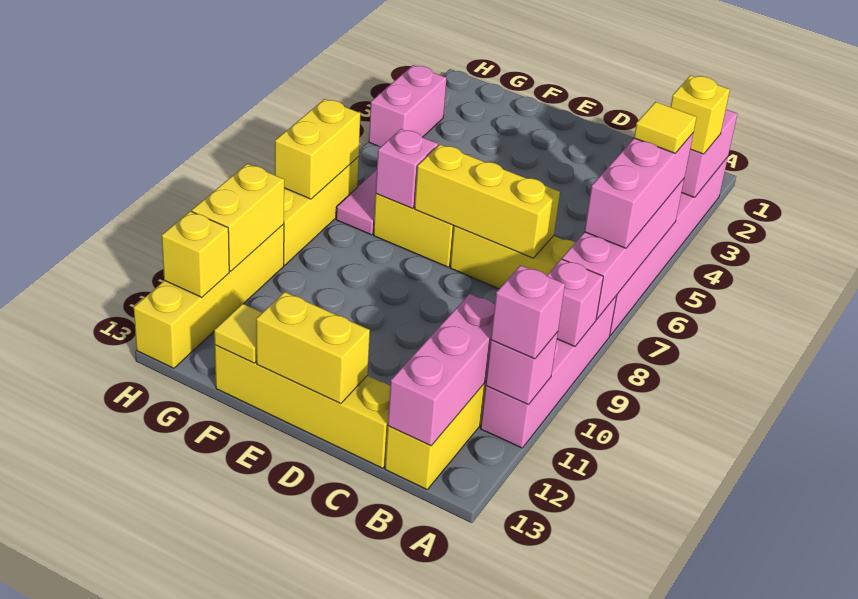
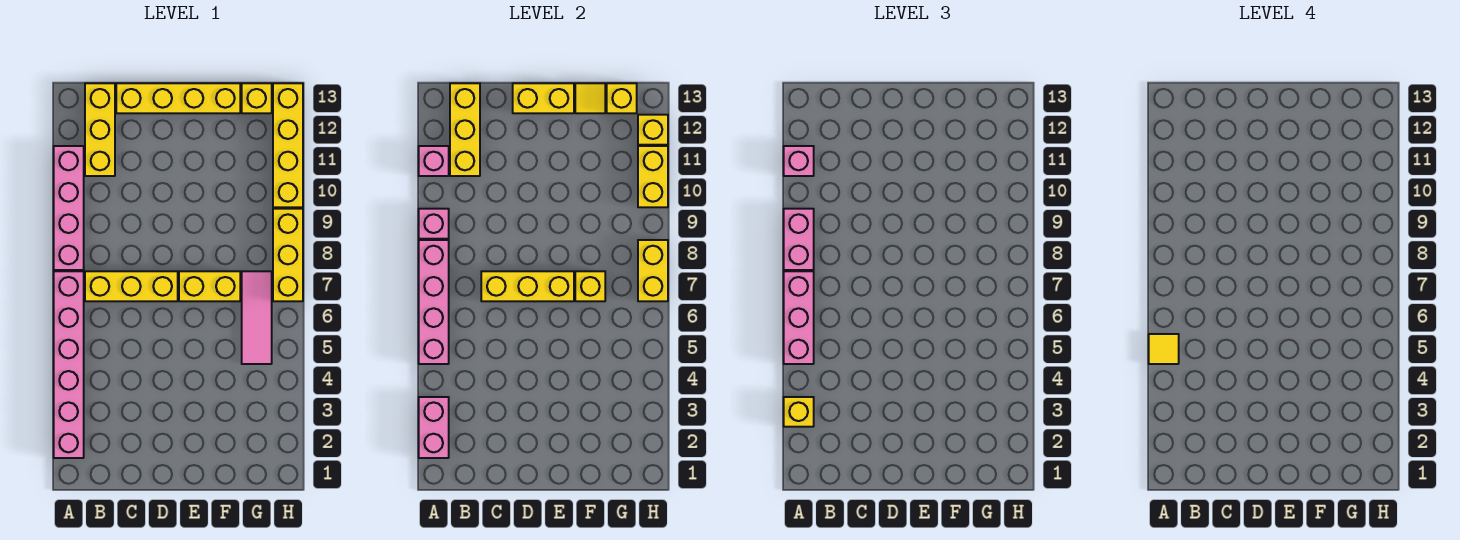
pink 1x3 brick [388,294,495,446] -> yellow 1x3 brick [450,83,480,176]
pink 1x1 brick [376,129,438,208] -> yellow 1x1 brick [575,271,605,301]
none -> yellow 1x1 brick [242,83,272,113]
none -> yellow 1x1 brick [607,83,637,113]
pink 1x2 brick [369,65,447,147] -> pink 1x2 brick moved to [784,209,814,270]

